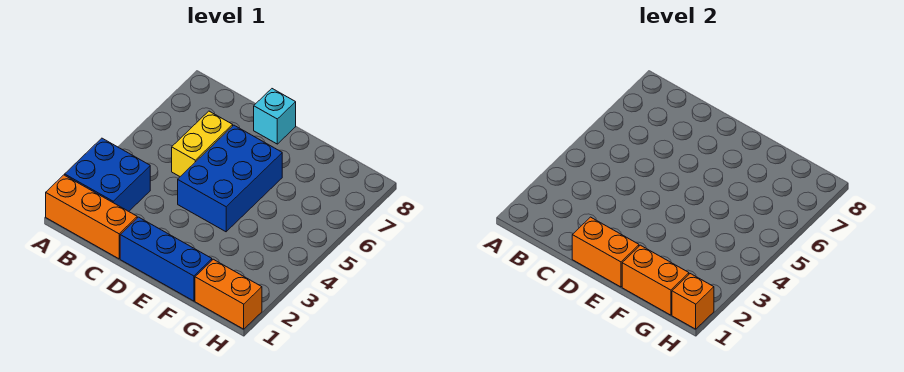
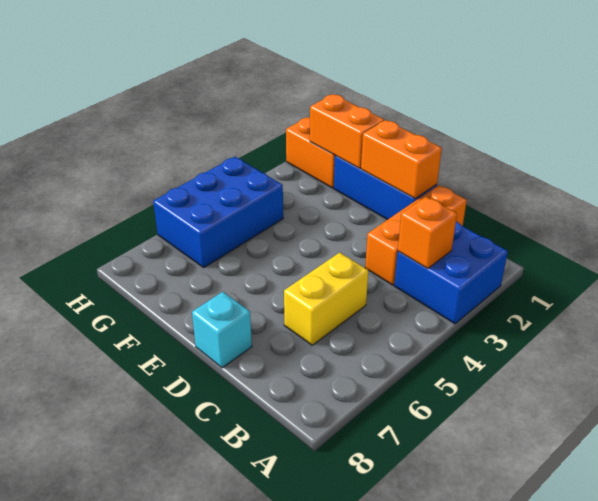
orange 1x3 brick [46,175,137,259] -> orange 1x3 brick turned to [365,185,467,285]
blue 2x3 brick [178,125,282,232] -> blue 2x3 brick moved to [153,157,283,267]
orange 1x1 brick [672,274,714,329] -> orange 1x1 brick moved to [398,197,457,269]

